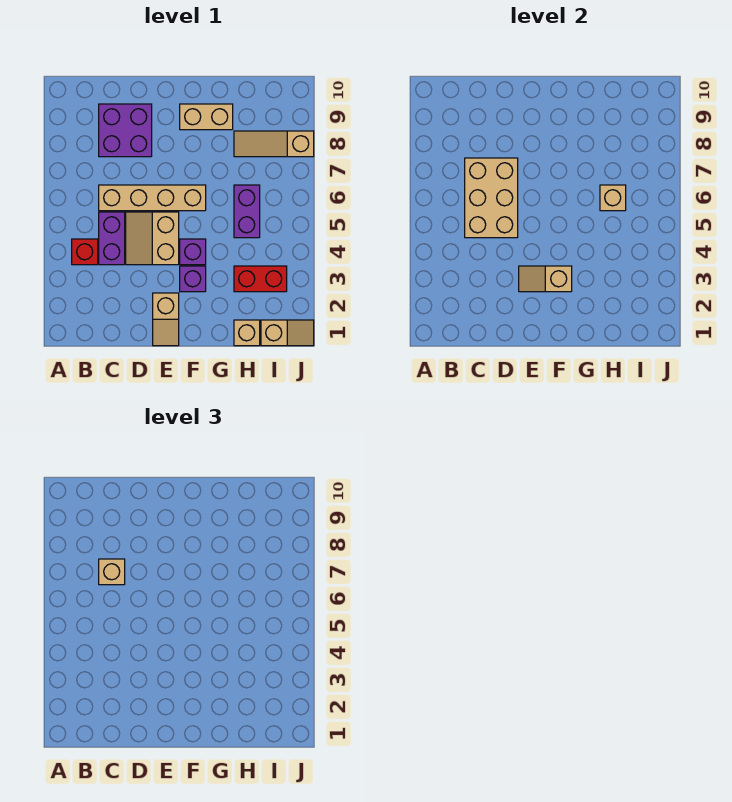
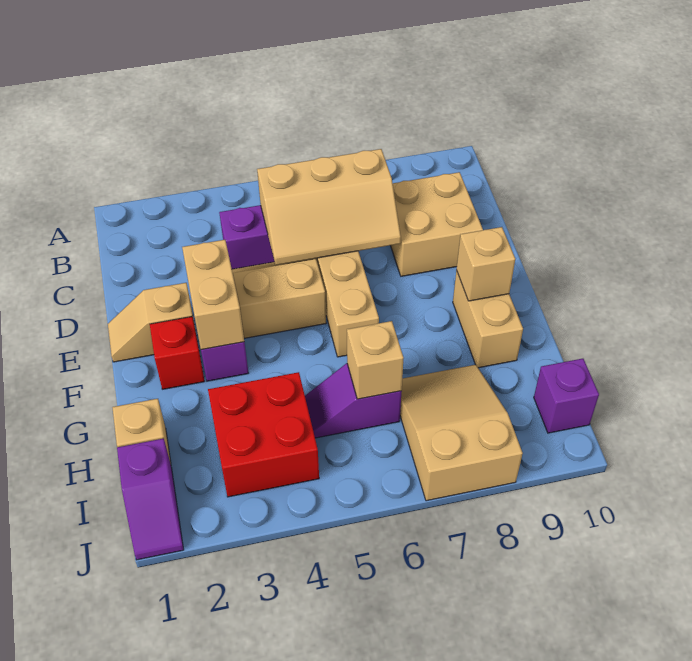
red 1x1 brick [72,239,98,265] -> red 1x1 brick moved to [150,317,204,389]
tan 2x3 brick [465,158,518,238] -> tan 2x3 slope [257,149,401,265]
tan 1x1 brick [99,559,125,585] -> tan 1x1 brick moved to [457,227,515,301]
purple 2x2 brick [99,104,152,157] -> tan 2x2 brick [390,172,483,276]
tan 1x2 slope [519,266,572,292] -> tan 1x2 brick [182,240,244,350]
purple 1x1 brick [180,239,206,265] -> purple 1x1 brick moved to [534,359,599,433]
red 1x2 brick [234,266,287,292] -> red 2x2 brick [208,372,319,497]
purple 1x2 brick [234,185,260,238] -> purple 1x2 slope [305,363,402,438]
tan 1x3 slope [234,131,314,157] -> tan 2x3 slope [400,365,523,501]
tan 1x2 slope [261,320,314,346] -> purple 1x2 slope [117,438,184,560]

